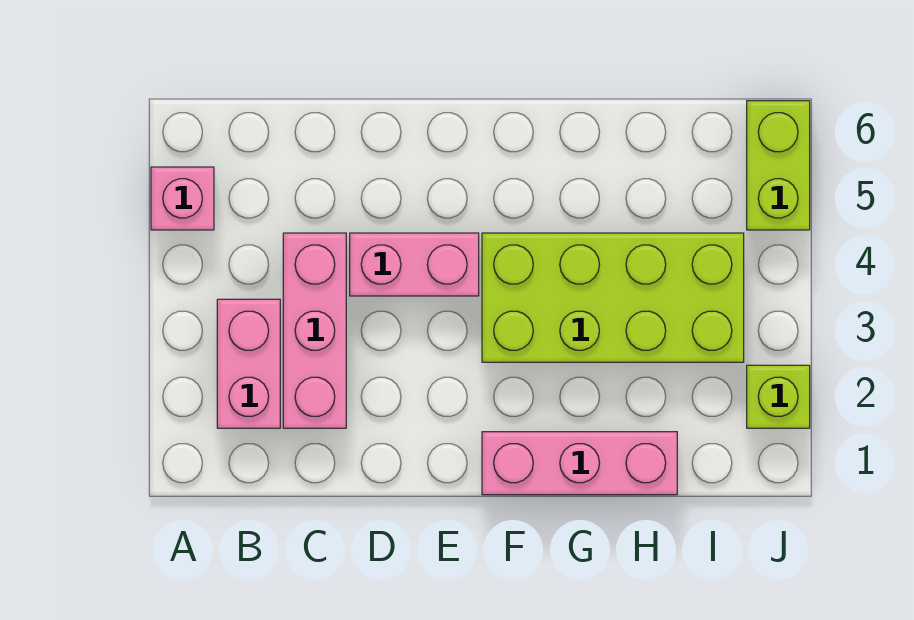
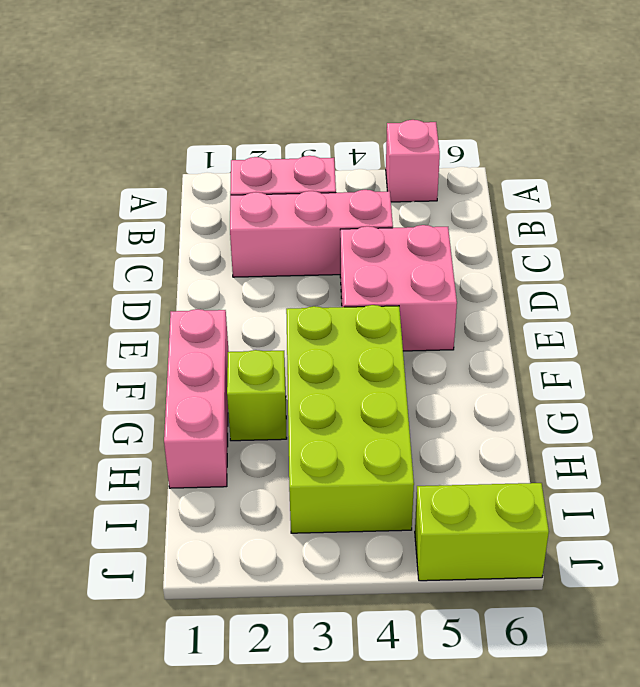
pink 1x2 brick [350,233,479,296] -> pink 2x2 brick [340,225,457,351]
lime 1x1 brick [747,365,810,428] -> lime 1x1 brick moved to [227,350,287,441]

